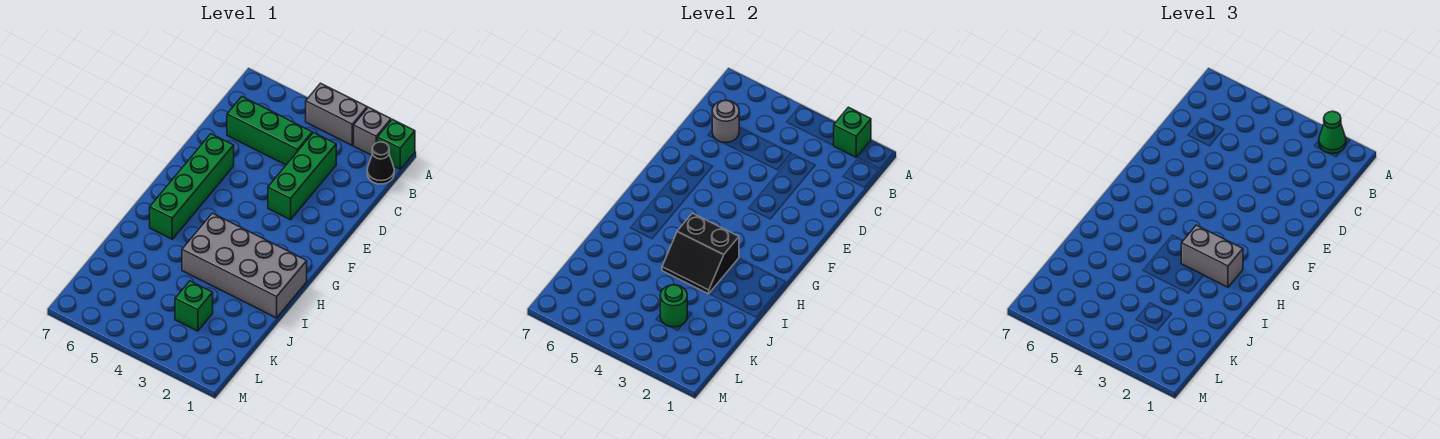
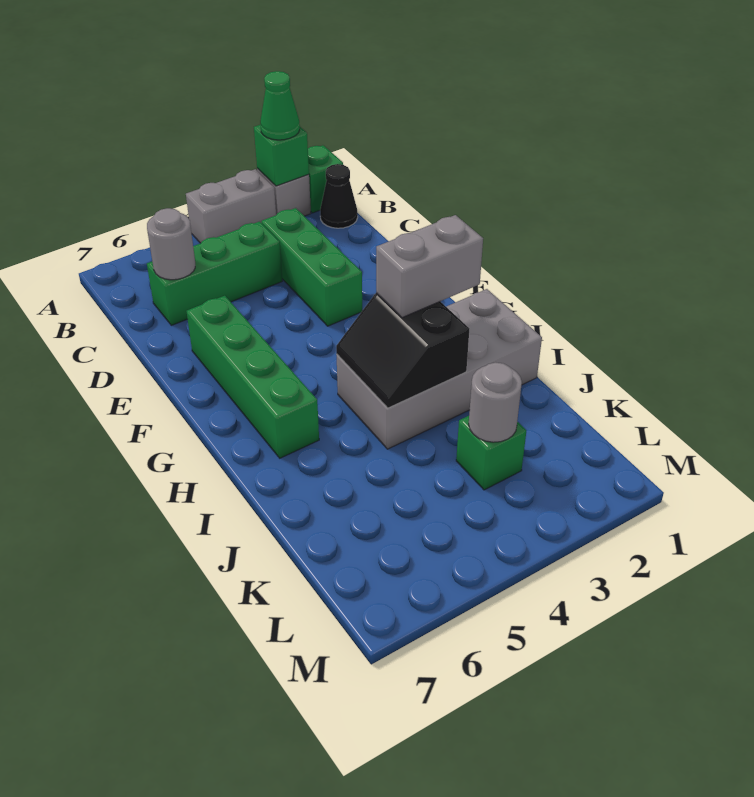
black 2x2 slope [662,213,739,294] -> black 2x2 slope turned to [336,293,469,408]
green 1x1 round brick [660,285,687,327] -> grey 1x1 round brick [469,362,522,442]

